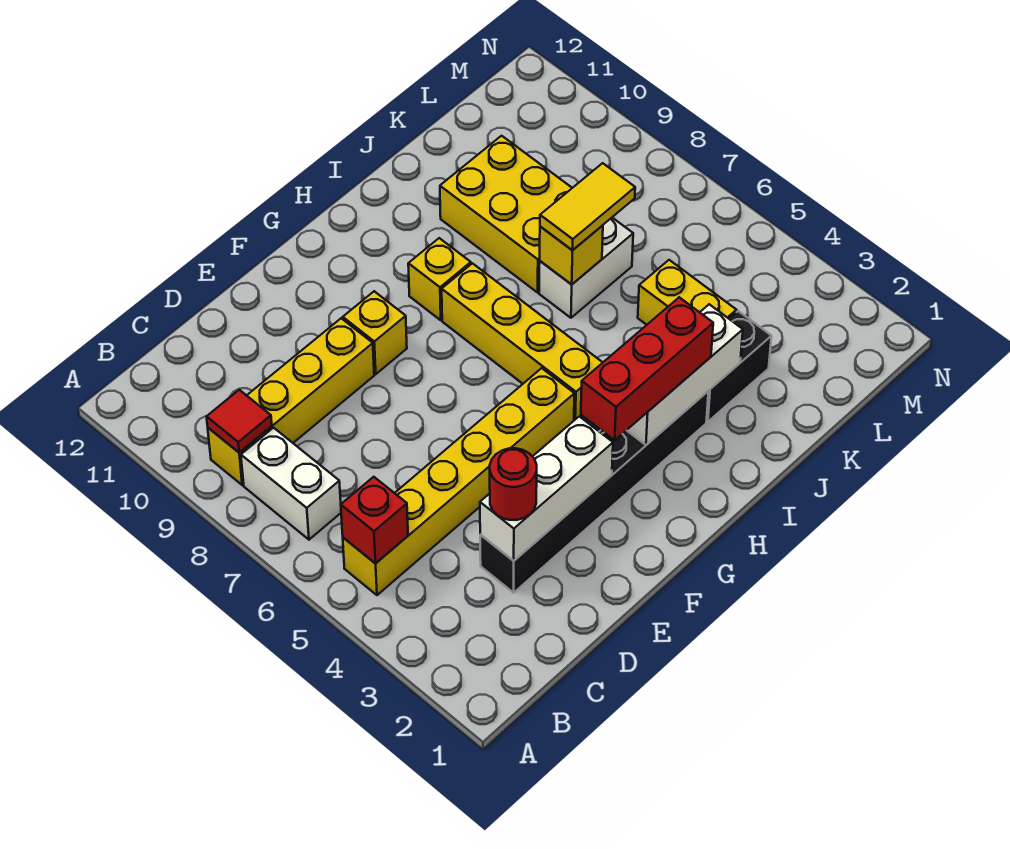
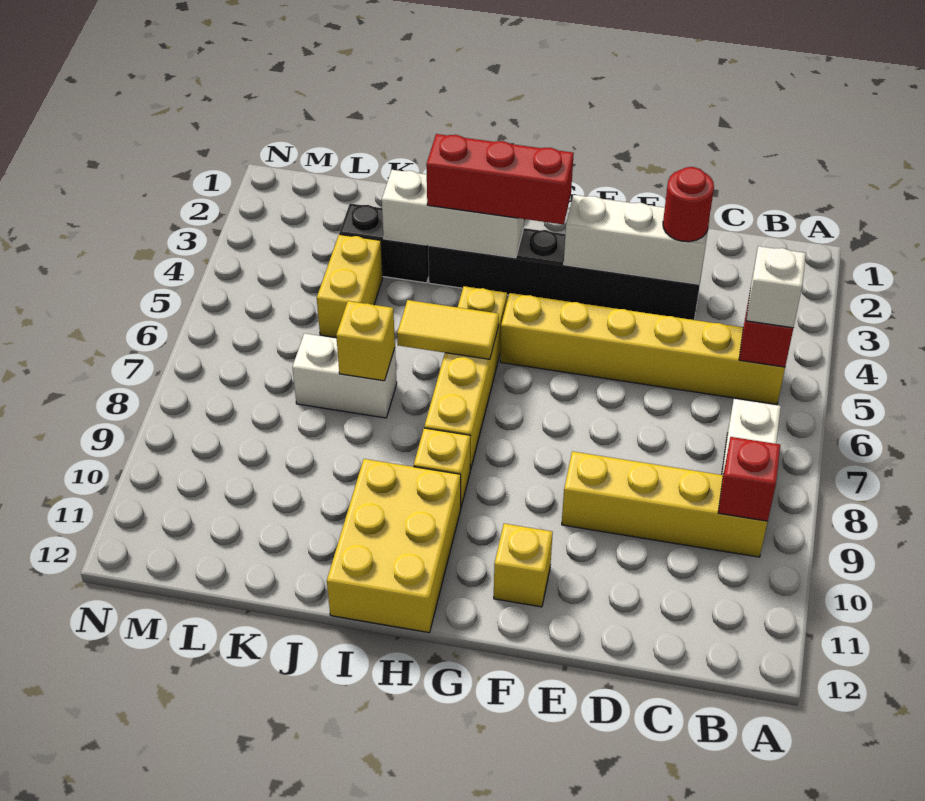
none -> white 1x1 brick [746,246,806,328]
red 1x1 tile [207,390,272,453] -> red 1x1 brick [718,437,780,521]
yellow 1x1 brick [343,291,407,374] -> yellow 1x1 brick moved to [494,524,553,607]
yellow 1x2 tile [540,163,635,250] -> yellow 1x2 tile moved to [397,300,499,359]
yellow 2x3 brick [440,136,572,292] -> yellow 2x3 brick moved to [327,459,461,633]

